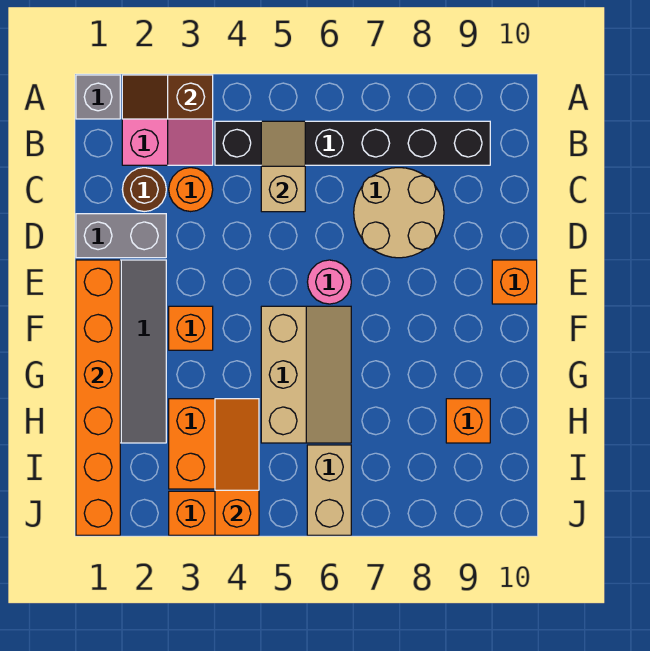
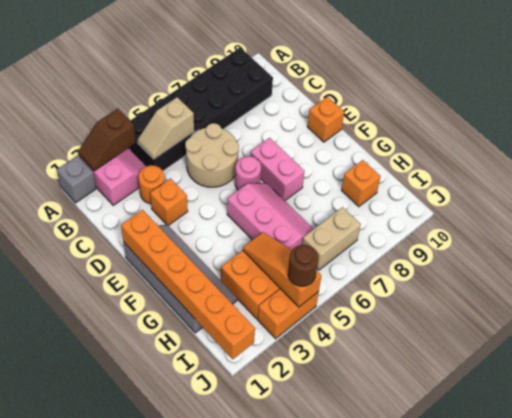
black 1x6 brick [215,121,490,165] -> black 2x6 brick [129,47,273,171]
tan 1x2 slope [261,121,305,212] -> tan 1x2 slope turned to [137,97,194,159]
brown 1x1 round brick [122,168,166,212] -> brown 1x1 round brick moved to [288,245,318,286]
tan 2x2 round brick [354,168,444,258] -> tan 2x2 round brick moved to [185,123,239,187]
grey 1x2 brick [76,214,166,258] -> none
none -> pink 1x2 brick [250,138,304,201]
orange 1x1 brick [169,306,213,350] -> orange 1x1 brick moved to [150,178,188,226]
tan 2x3 slope [261,306,351,443] -> pink 2x3 slope [227,183,313,250]
tan 1x2 brick [307,445,351,535] -> tan 1x2 brick turned to [302,207,361,270]

